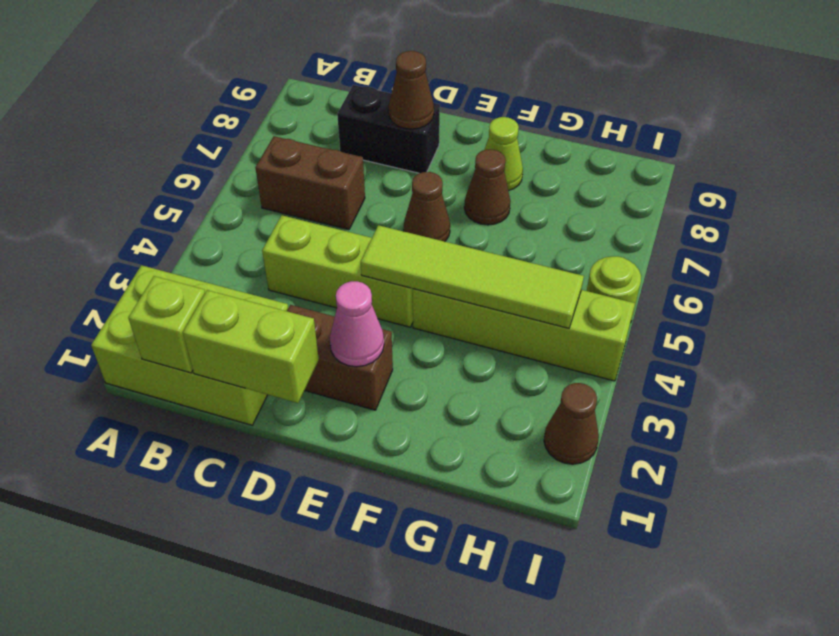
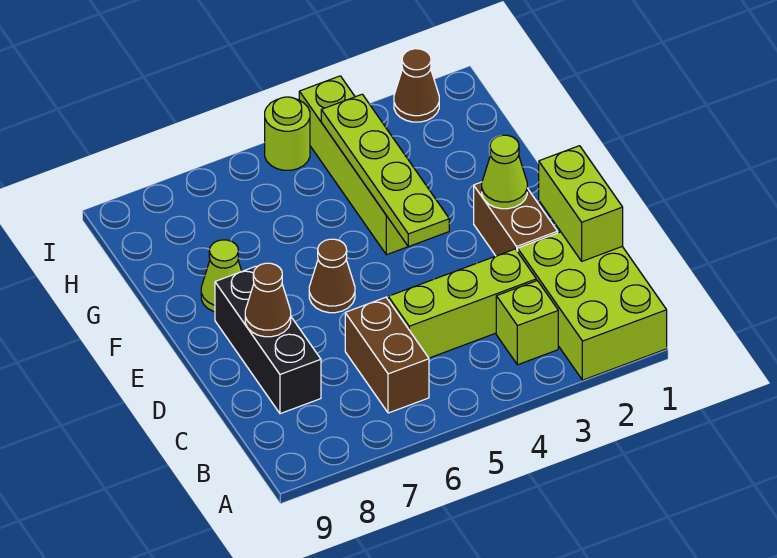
lime 1x1 brick [128,276,205,373] -> lime 1x1 brick moved to [496,281,558,365]
lime 1x3 brick [262,215,413,327] -> lime 1x3 brick turned to [388,249,536,358]
black 1x2 brick [337,85,440,173] -> black 1x3 brick [215,266,321,414]
pink 1x1 cone [330,281,384,367] -> lime 1x1 cone [482,135,527,209]
lime 1x4 tile [361,225,584,328] -> lime 1x4 plate [321,94,449,247]
brown 1x1 cone [464,149,511,225] -> none

